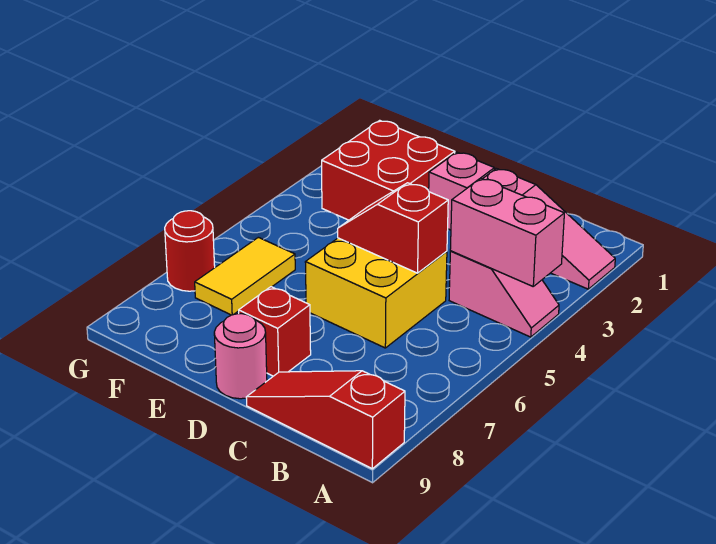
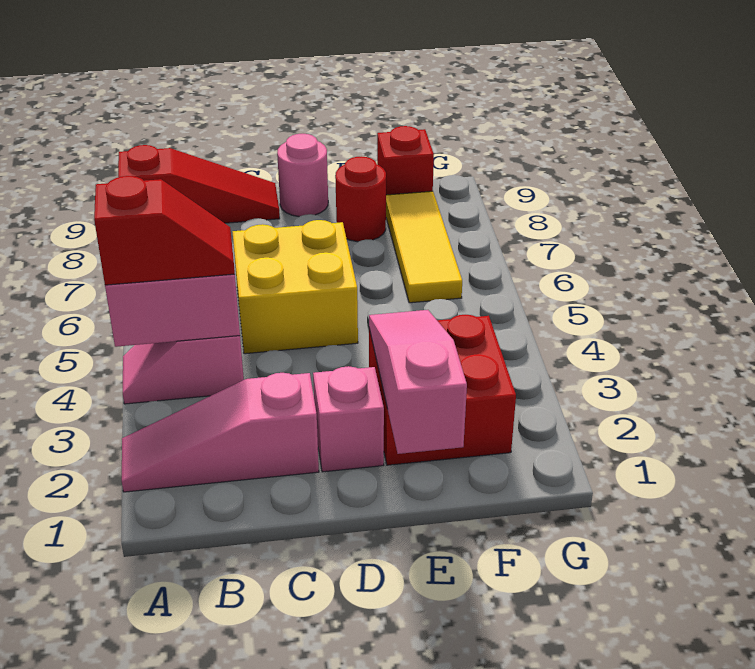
red 1x2 slope [338,183,448,273] -> red 1x2 slope moved to [94,176,235,285]
red 1x1 brick [239,287,311,376] -> red 1x1 brick moved to [377,126,434,195]
none -> pink 1x3 slope [369,310,467,454]
yellow 1x2 tile [195,237,295,315] -> yellow 1x3 tile [386,191,462,303]
red 1x1 round brick [165,211,215,291] -> red 1x1 round brick moved to [335,156,386,242]

